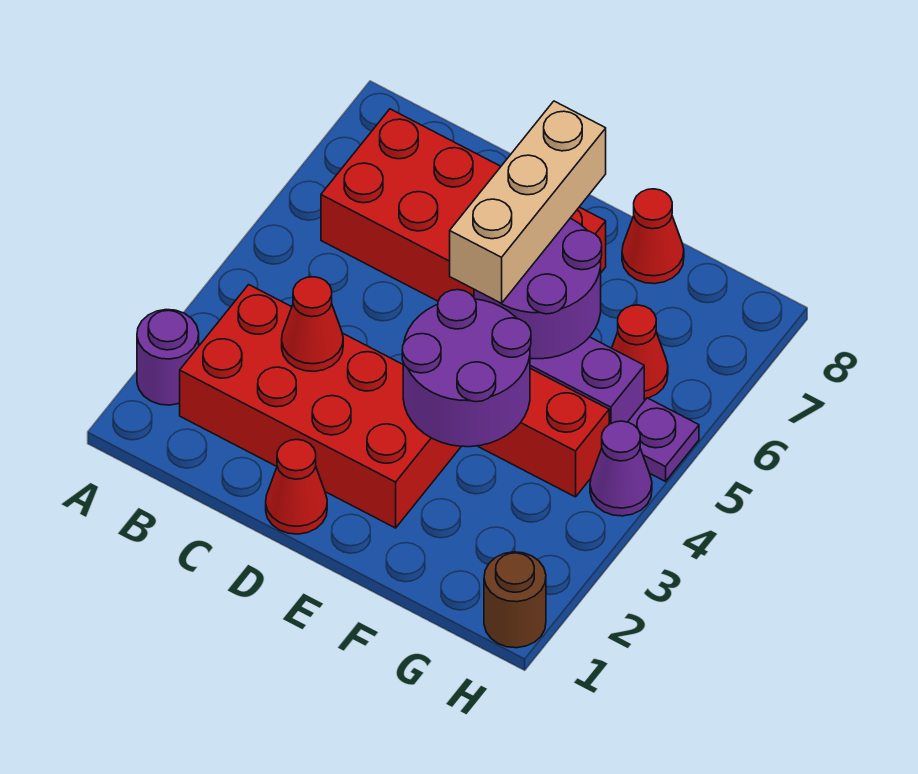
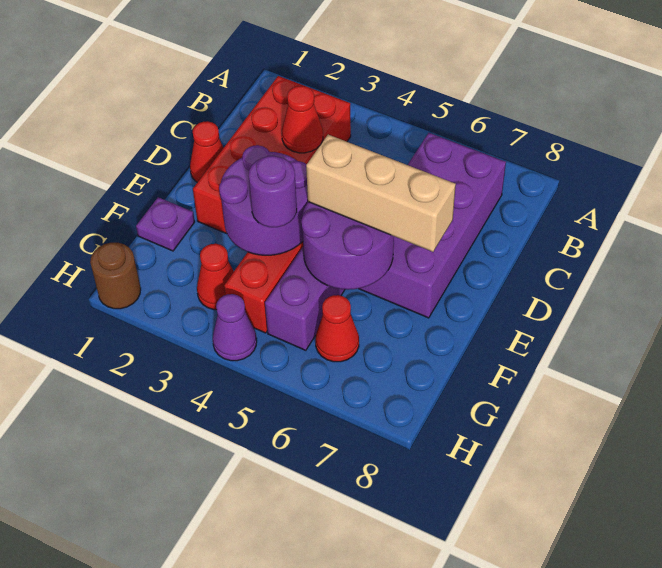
purple 1x1 round brick [137,310,199,405] -> purple 1x1 round brick moved to [249,156,297,227]
red 2x4 brick [321,109,606,301] -> purple 2x4 brick [359,133,506,318]
red 1x1 cone [622,189,684,284] -> red 1x1 cone moved to [197,244,234,310]
purple 1x1 plate [628,398,699,481] -> purple 1x1 plate moved to [136,197,195,251]

